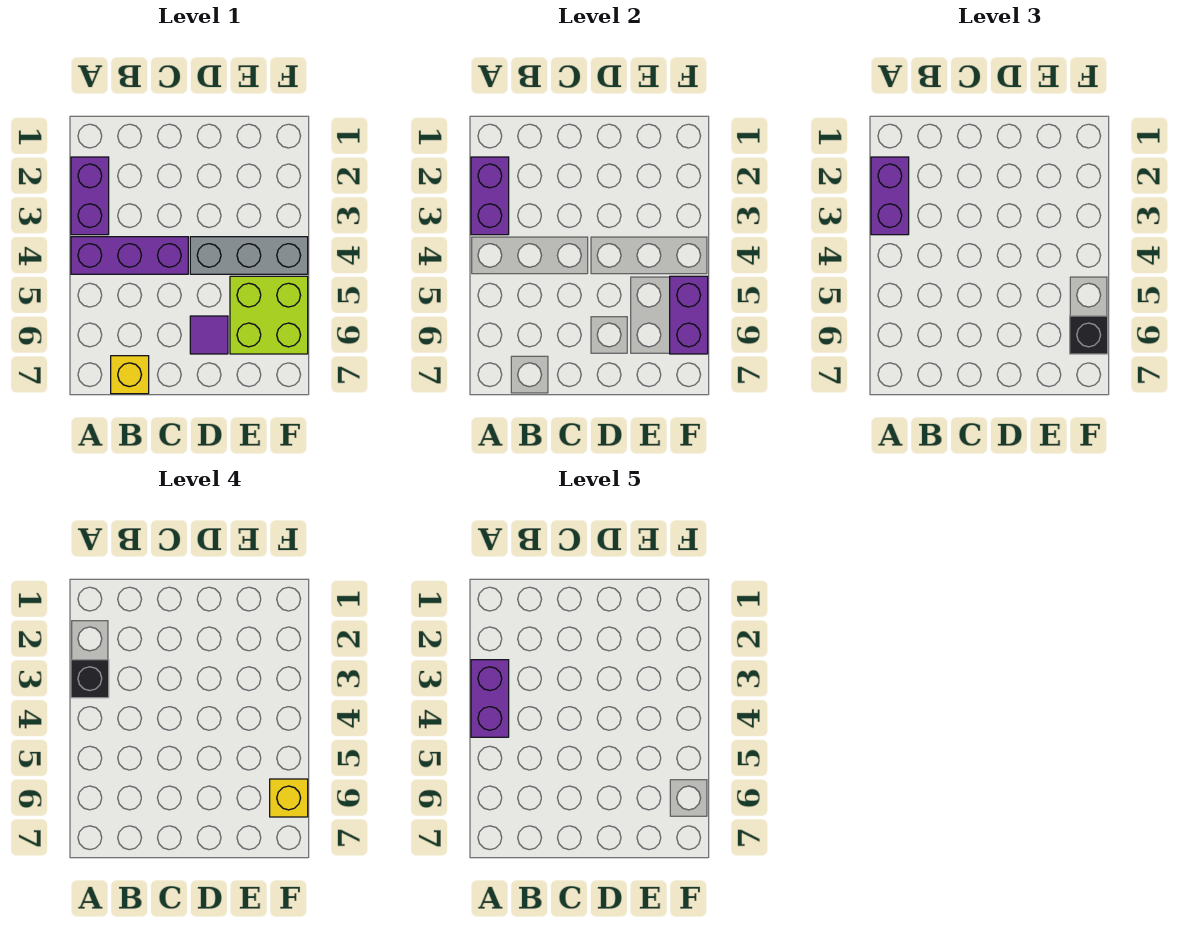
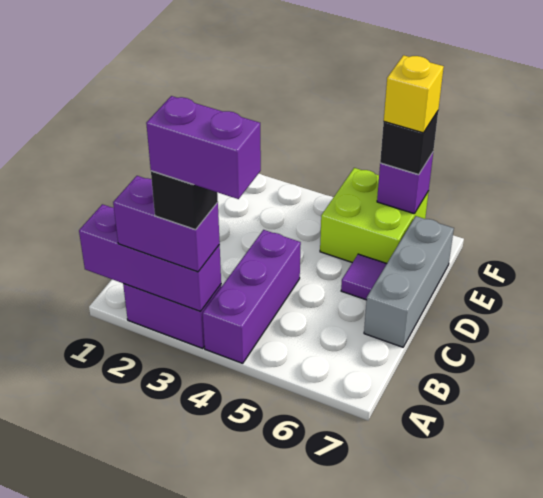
purple 1x2 brick [471,157,509,235] -> purple 1x3 brick [79,204,221,312]
yellow 1x1 brick [111,356,149,394] -> none
grey 1x3 brick [190,237,308,274] -> grey 1x3 brick moved to [364,216,454,347]
purple 1x2 brick [670,276,708,354] -> purple 1x1 brick [377,153,433,214]

